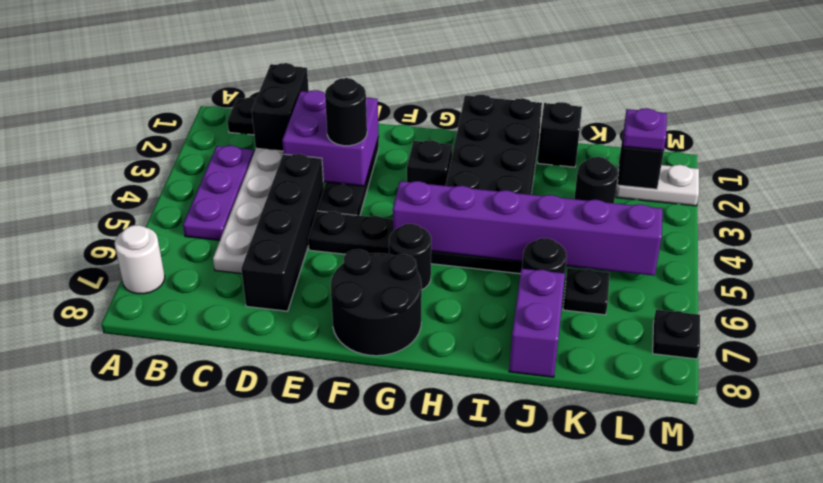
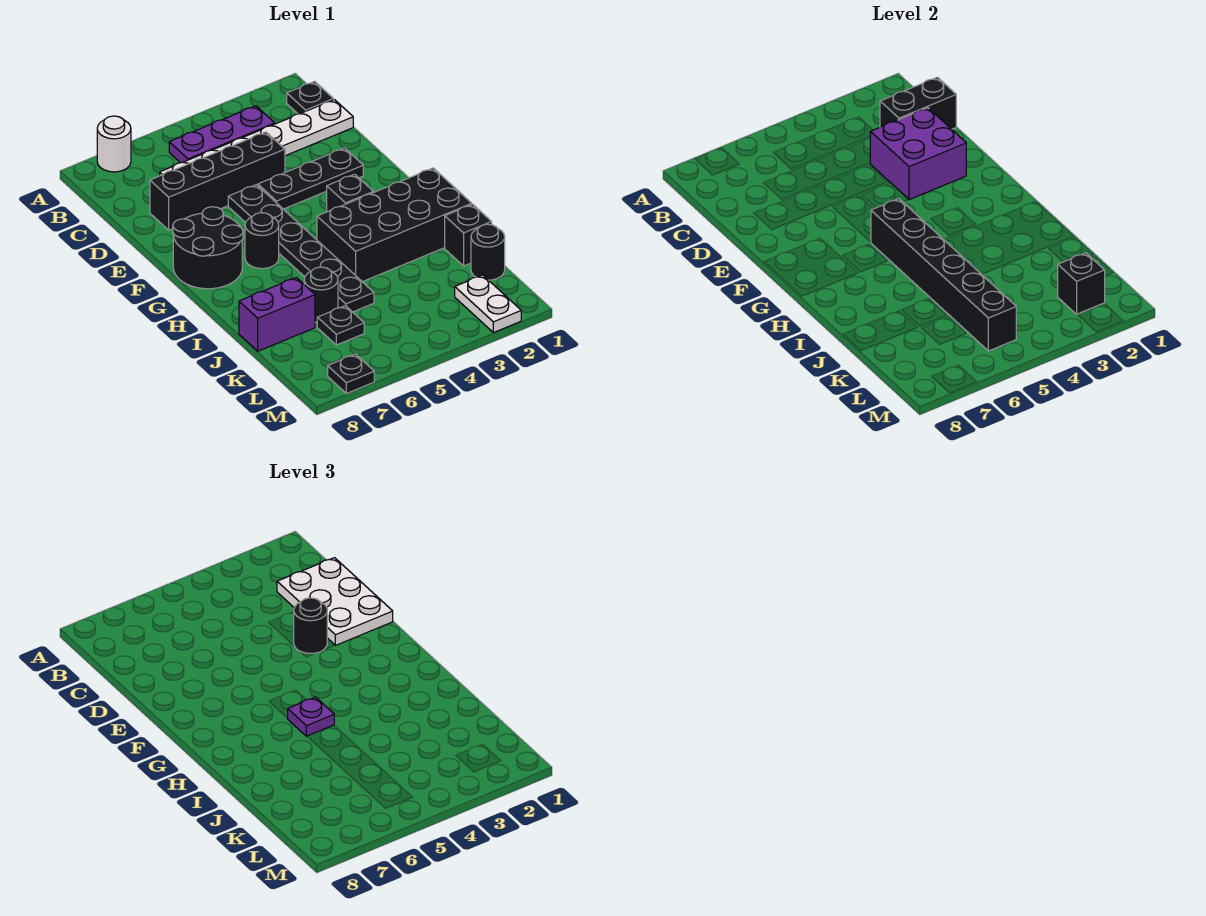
none -> white 2x3 plate [277,558,393,645]
purple 1x6 brick [393,181,662,276] -> black 1x6 brick [871,199,1016,351]
black 1x1 round brick [574,157,618,203] -> black 1x1 round brick moved to [471,224,505,280]
purple 1x1 plate [623,108,667,151] -> purple 1x1 plate moved to [287,697,334,736]

